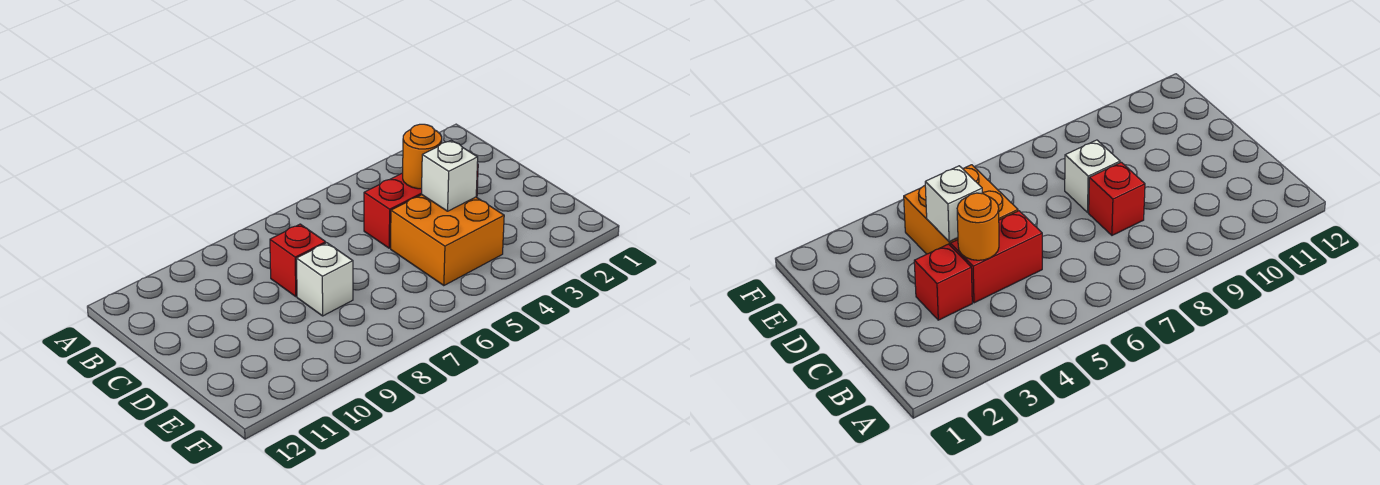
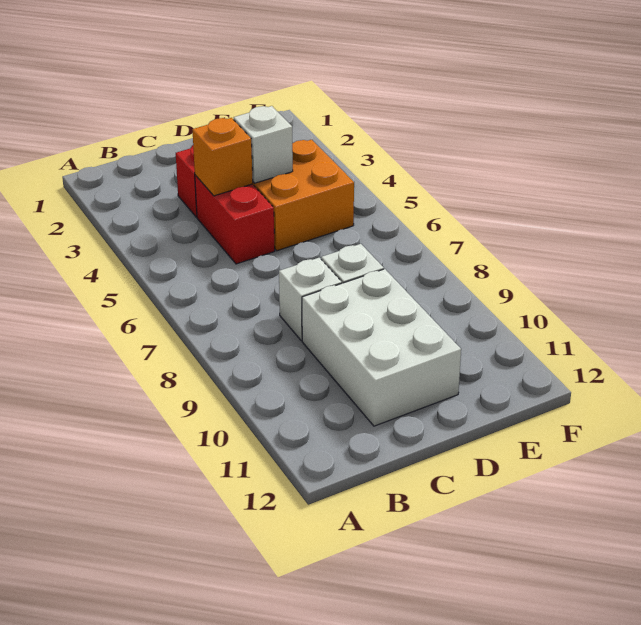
orange 1x1 round brick [403,124,442,189] -> orange 1x1 brick [192,118,253,196]
red 1x1 brick [270,224,326,296] -> white 1x1 brick [279,258,342,341]
none -> white 2x3 brick [302,269,461,426]

